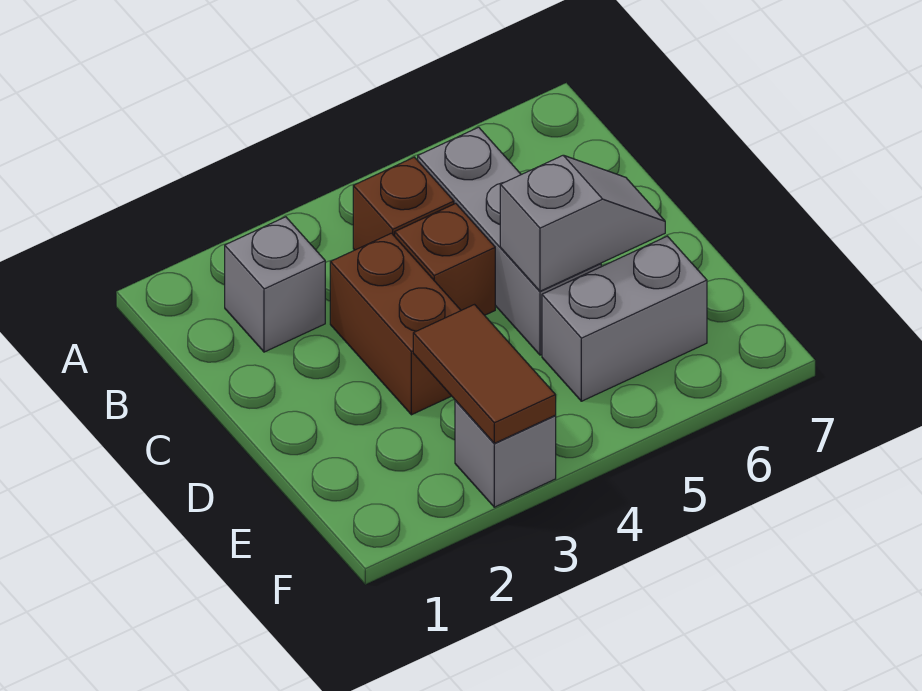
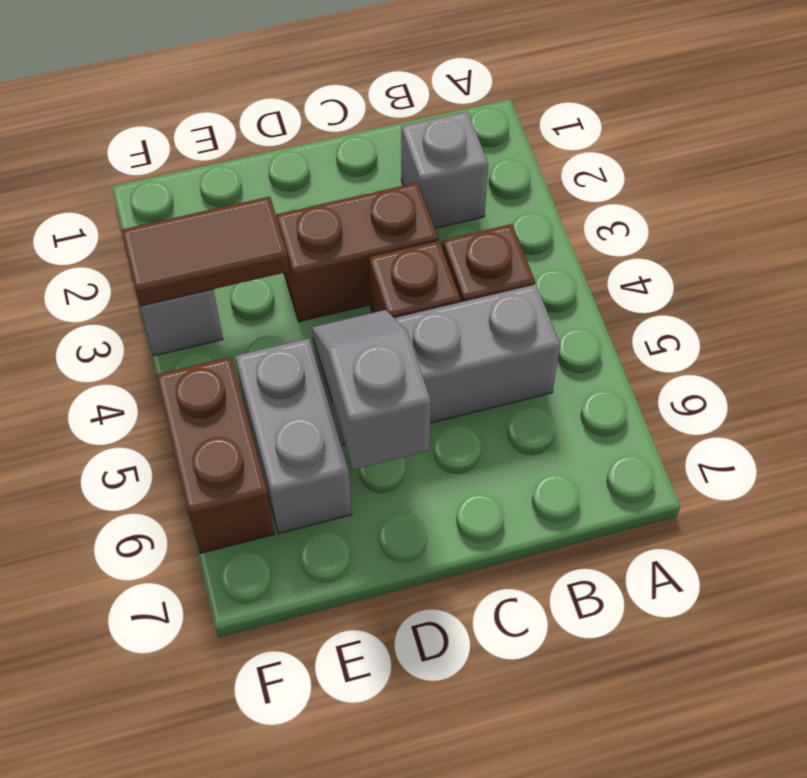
grey 1x2 slope [500,155,665,291] -> grey 1x2 slope turned to [312,310,431,470]
none -> brown 1x2 brick [156,357,274,553]

